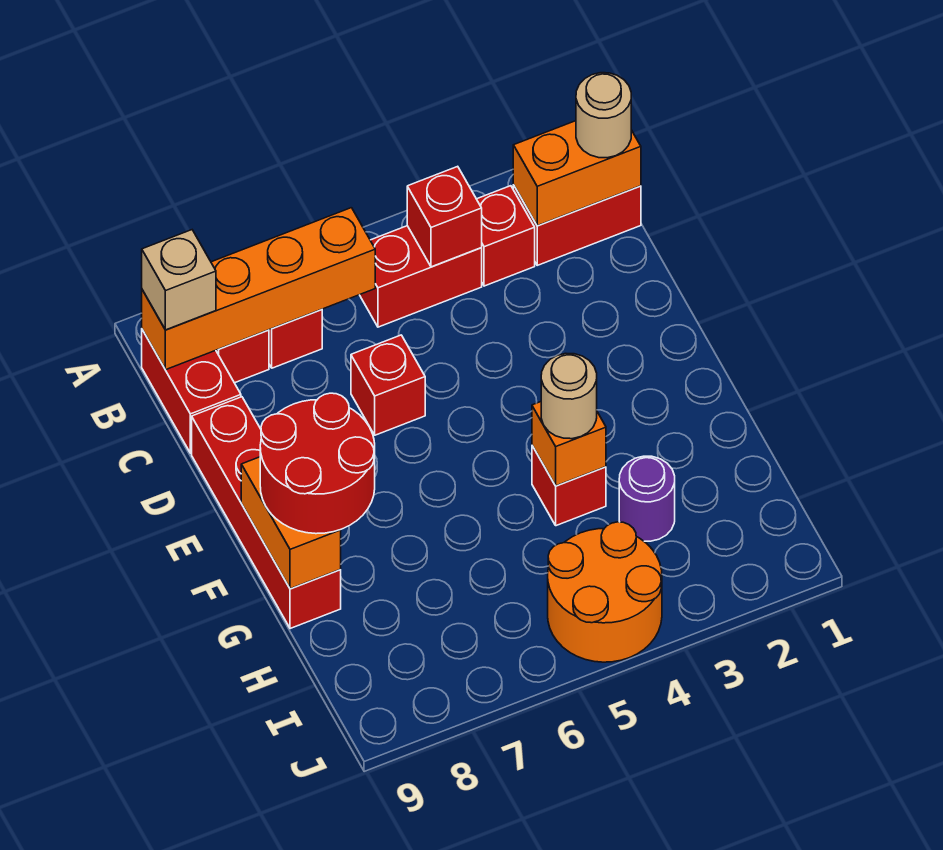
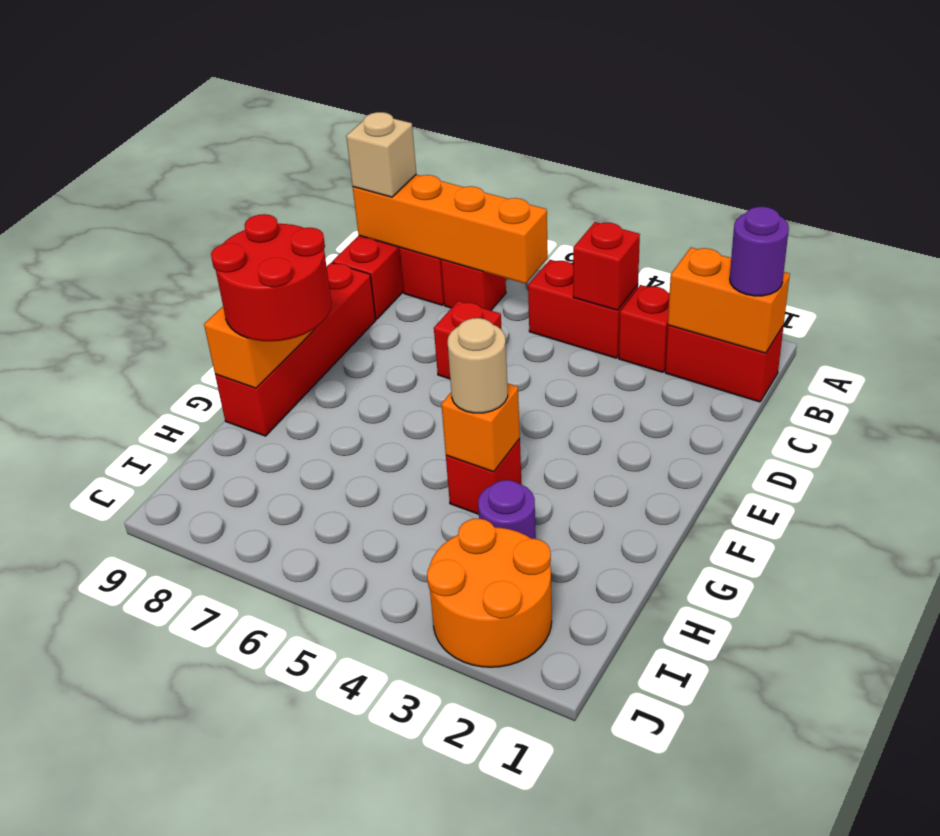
tan 1x1 round brick [576,73,631,158] -> purple 1x1 round brick [730,207,789,296]
orange 2x2 round brick [548,522,662,662] -> orange 2x2 round brick moved to [427,519,552,667]

